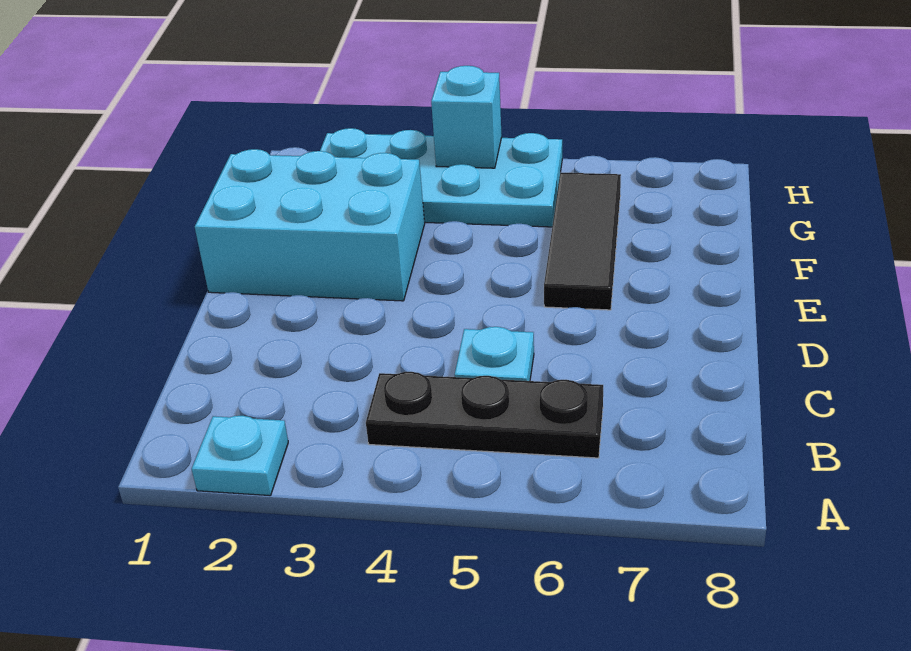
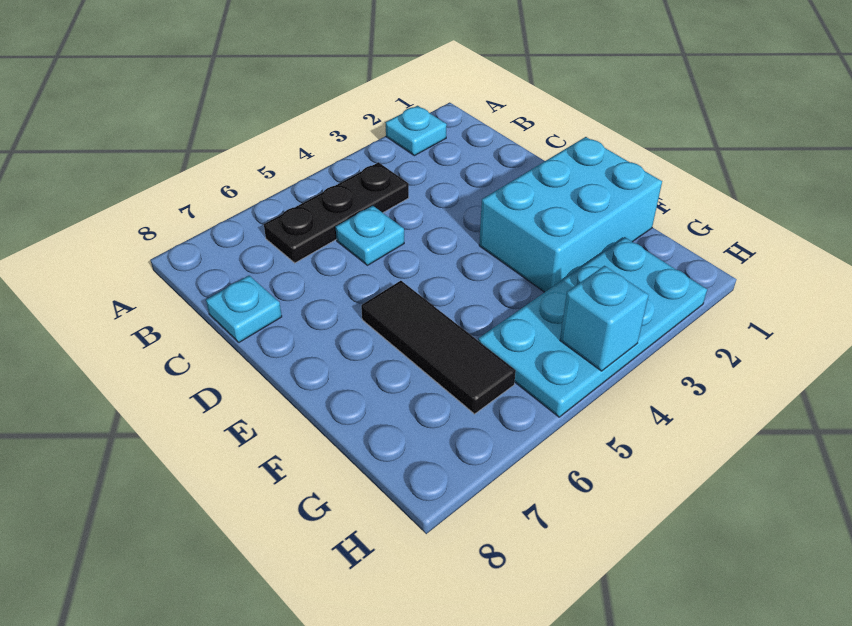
none -> cyan 1x1 plate [206,276,282,342]

